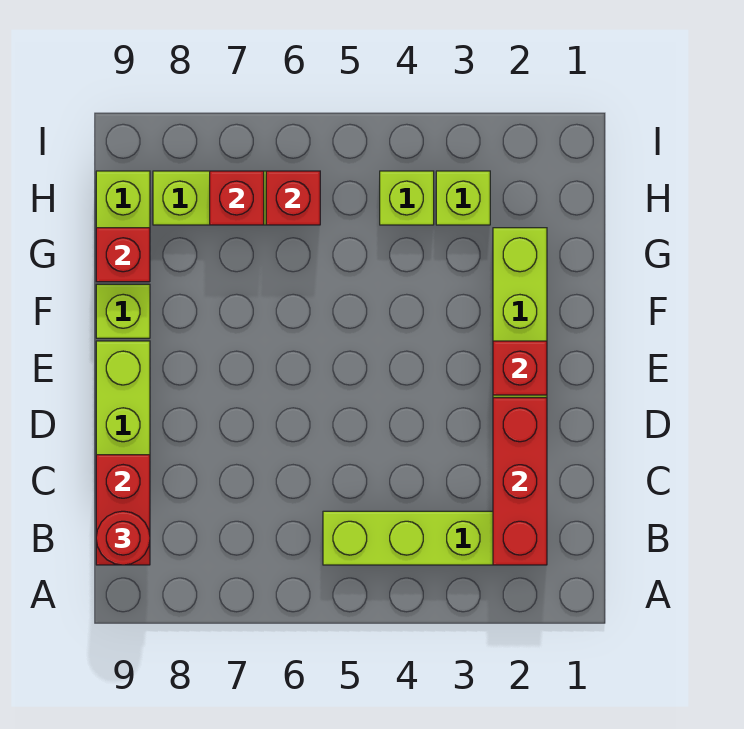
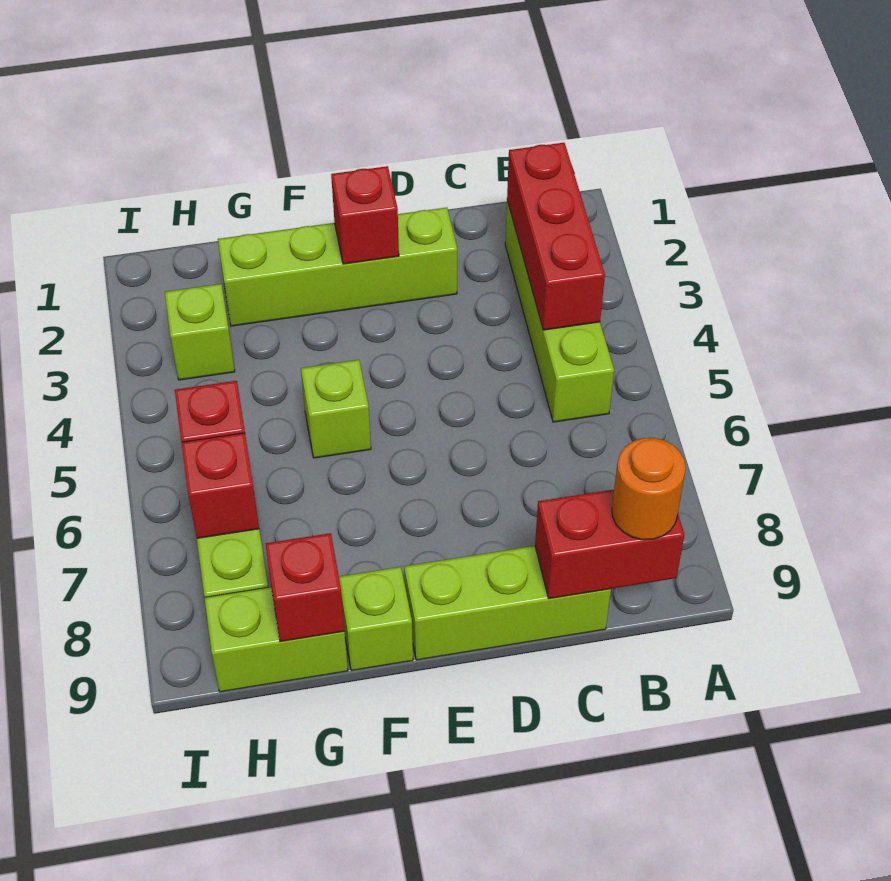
red 1x3 brick [493,398,547,565] -> red 1x3 brick turned to [507,143,605,330]
red 1x1 round brick [96,511,150,565] -> orange 1x1 round brick [612,438,686,540]
lime 1x1 brick [380,171,434,225] -> lime 1x1 brick moved to [301,360,371,458]

